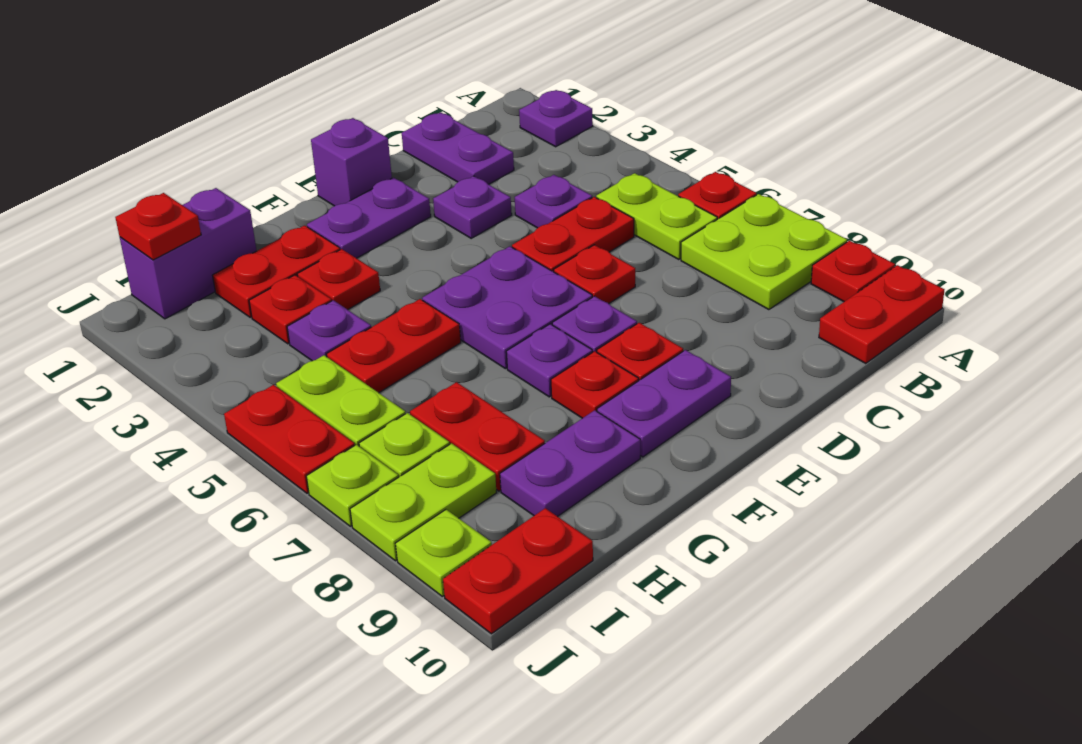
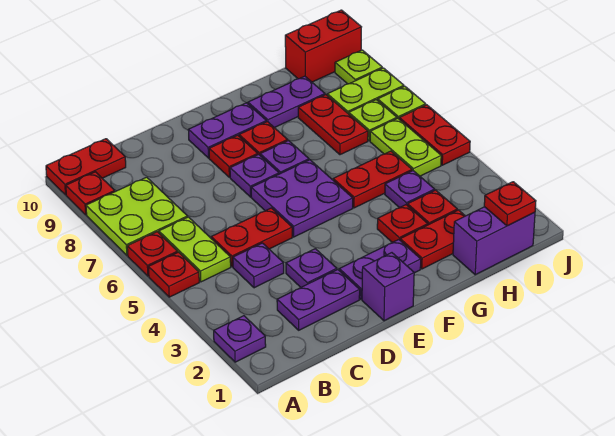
purple 1x2 plate [402,112,514,184] -> purple 1x2 plate turned to [277,270,360,330]
red 1x1 plate [554,245,635,304] -> red 1x1 plate moved to [148,252,199,297]
red 1x2 plate [443,508,593,634] -> red 1x2 brick [285,10,361,82]

